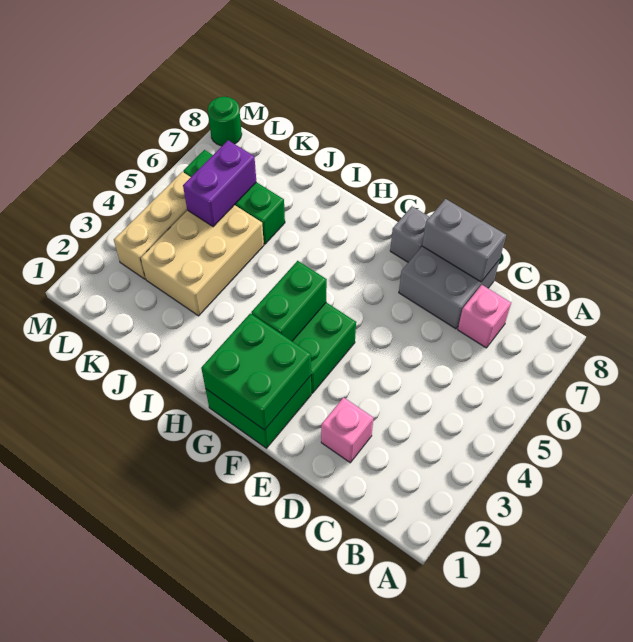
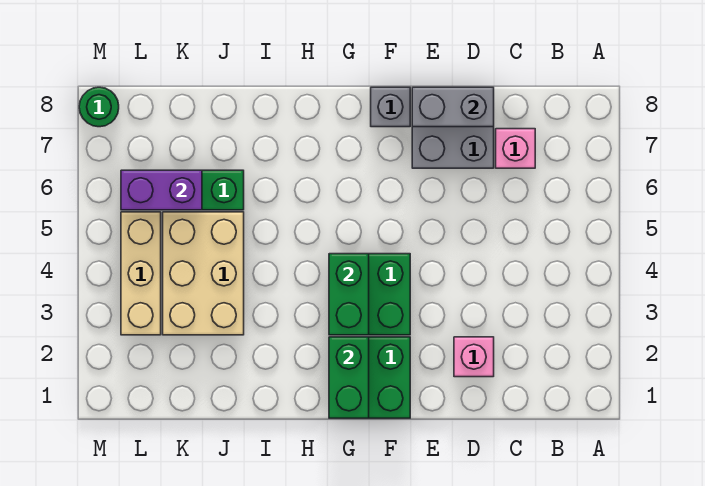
green 2x2 brick [201,313,311,430] -> green 1x2 brick [329,337,369,418]
purple 1x2 brick [183,140,256,227] -> purple 1x2 brick turned to [121,170,202,210]

